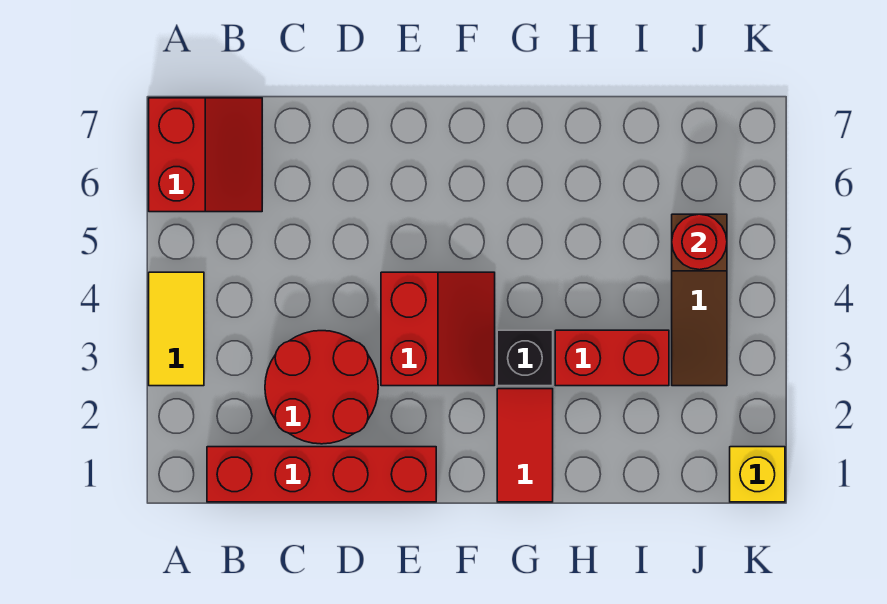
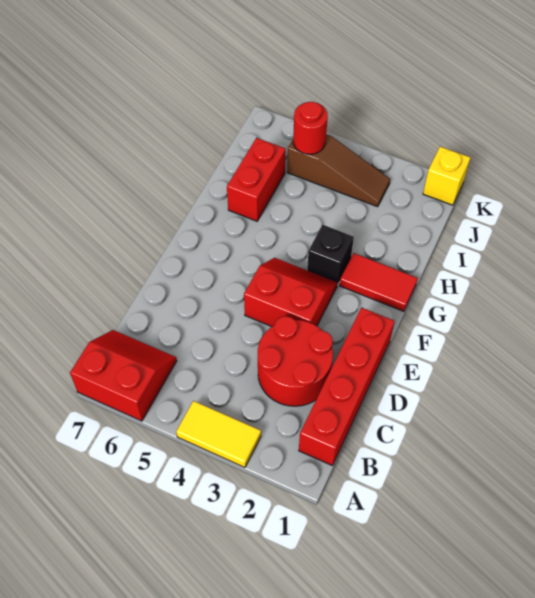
red 1x2 brick [555,330,669,386] -> red 1x2 brick moved to [227,138,286,221]

